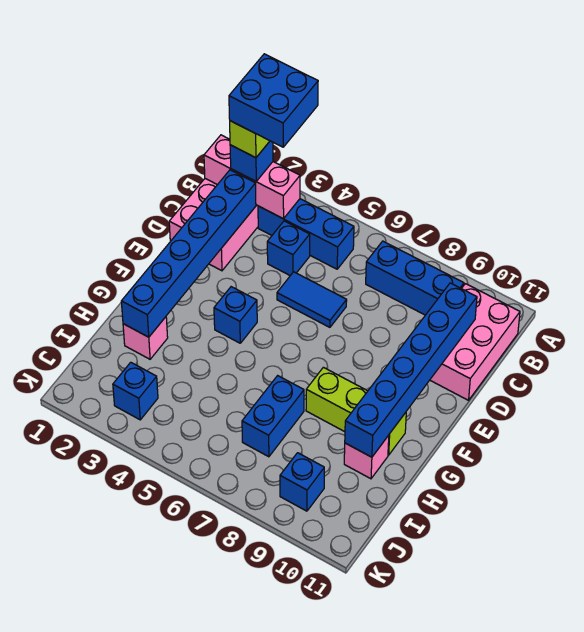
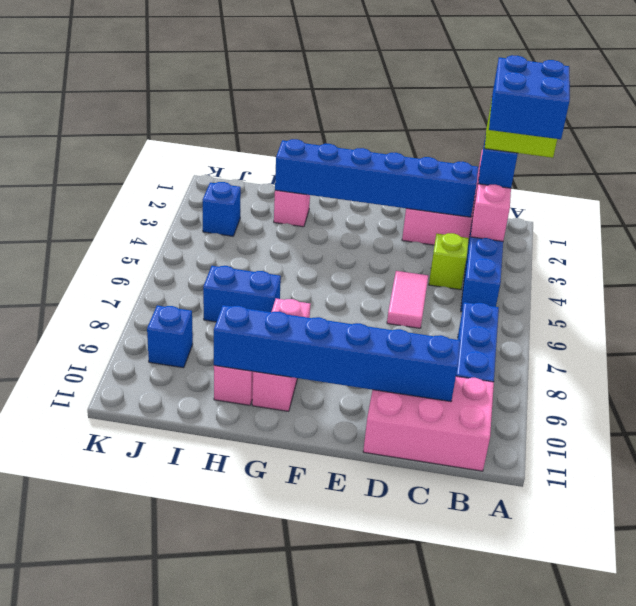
blue 1x1 brick [267,221,310,276] -> lime 1x1 brick [429,233,469,290]
blue 1x2 tile [277,272,347,327] -> pink 1x2 tile [387,271,428,328]
blue 1x1 brick [214,287,257,343] -> none
lime 1x3 brick [306,367,406,455] -> pink 1x3 brick [252,298,310,411]

